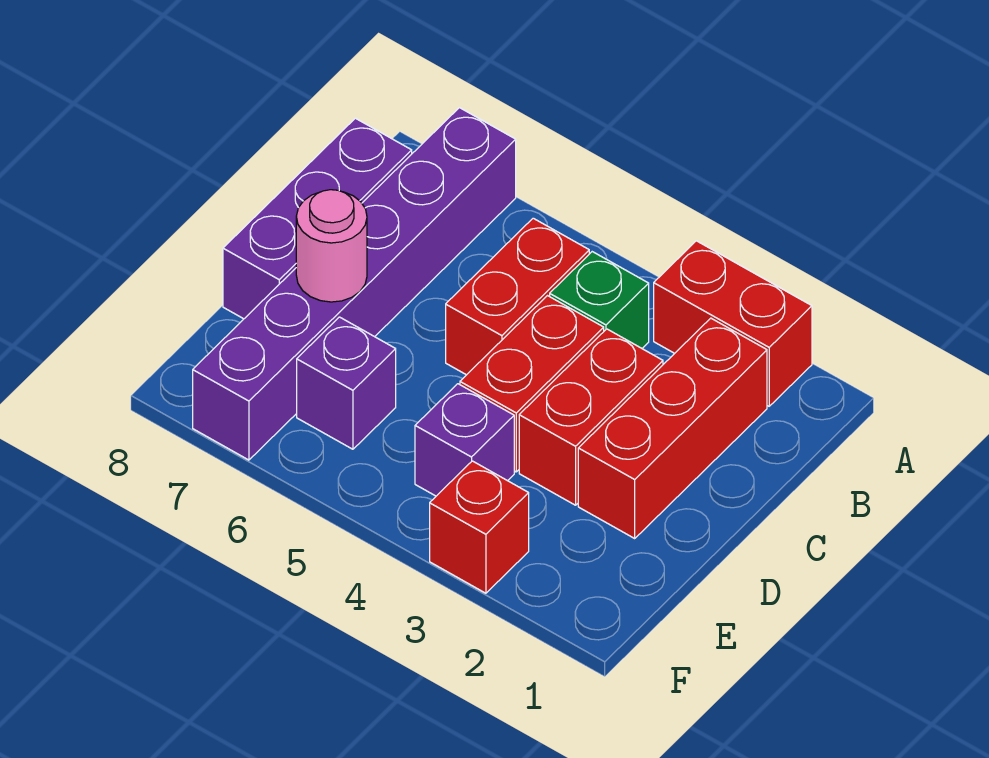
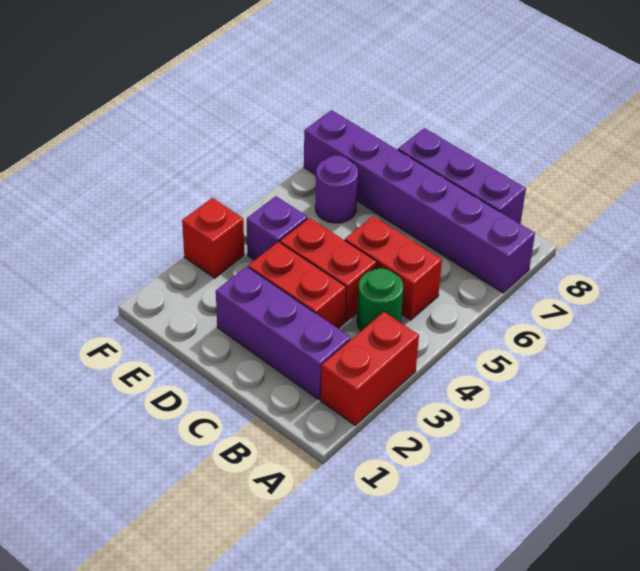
red 1x3 brick [578,318,767,538] -> purple 1x3 brick [216,267,351,400]
green 1x1 brick [550,252,649,348] -> green 1x1 round brick [357,268,403,331]
pink 1x1 round brick [296,190,367,302] -> none
purple 1x1 brick [297,317,396,449] -> purple 1x1 round brick [315,155,358,223]

